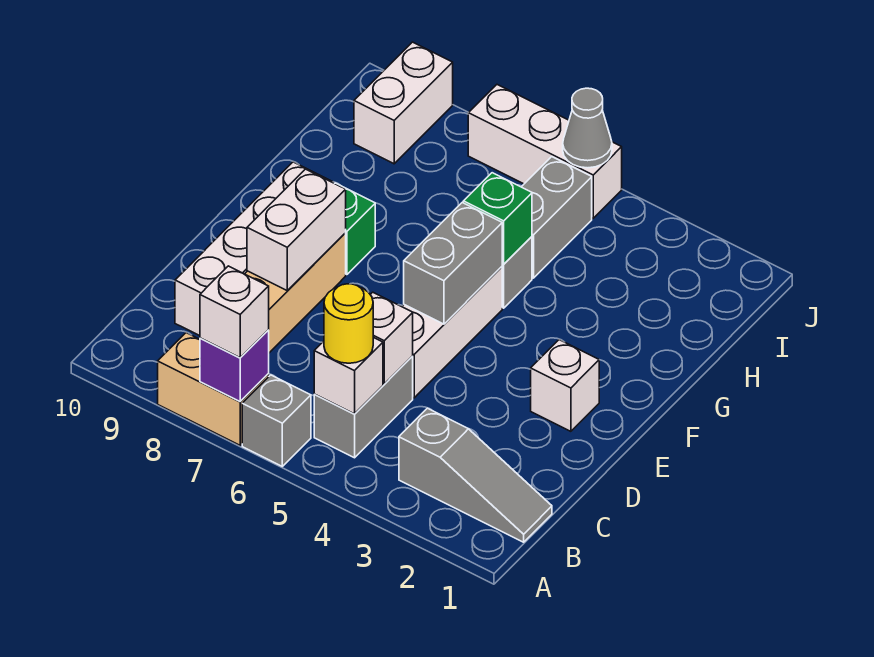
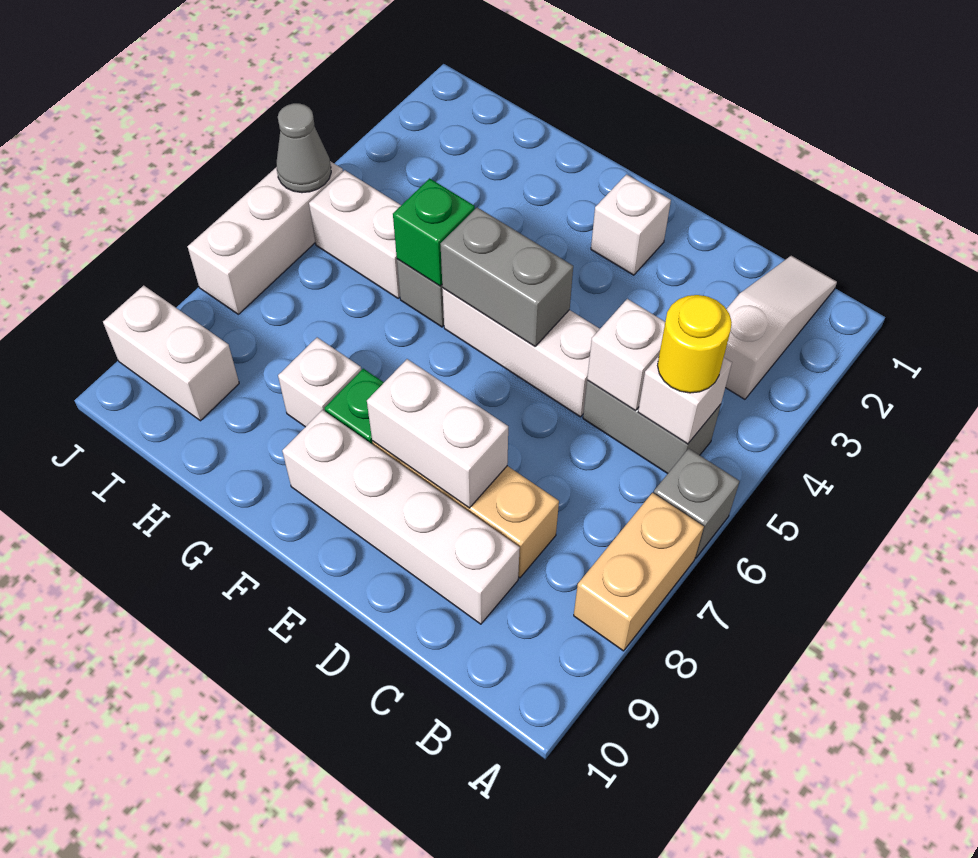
purple 1x1 brick [200,330,269,401] -> none
white 1x1 brick [200,266,269,358] -> white 1x1 brick moved to [278,337,361,427]
grey 1x3 slope [399,408,552,542] -> white 1x3 slope [724,256,837,399]
grey 1x2 brick [522,157,592,278] -> white 1x2 brick [309,170,401,298]

